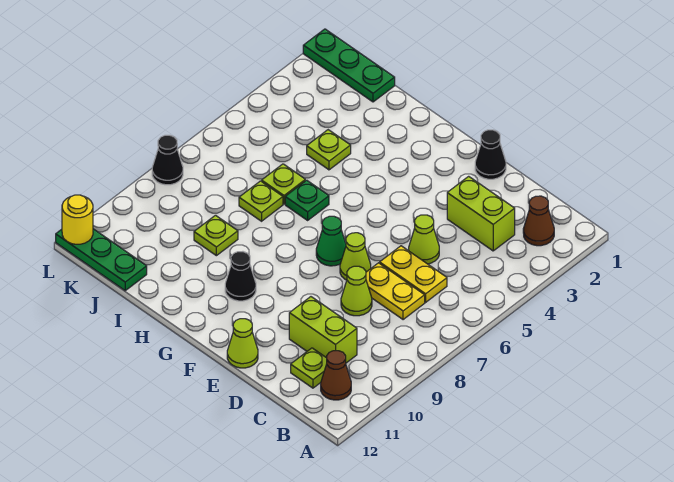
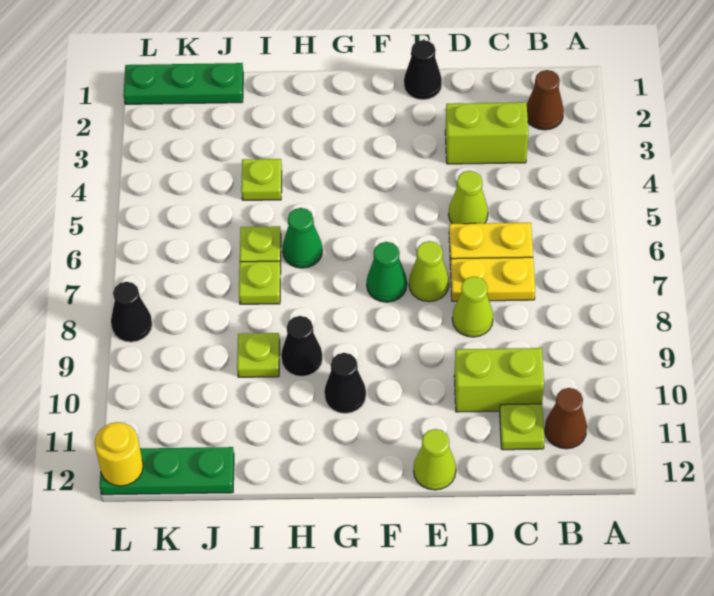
green 1x1 plate [285,180,329,220] -> green 1x1 cone [282,208,322,268]
none -> black 1x1 cone [281,316,322,376]

